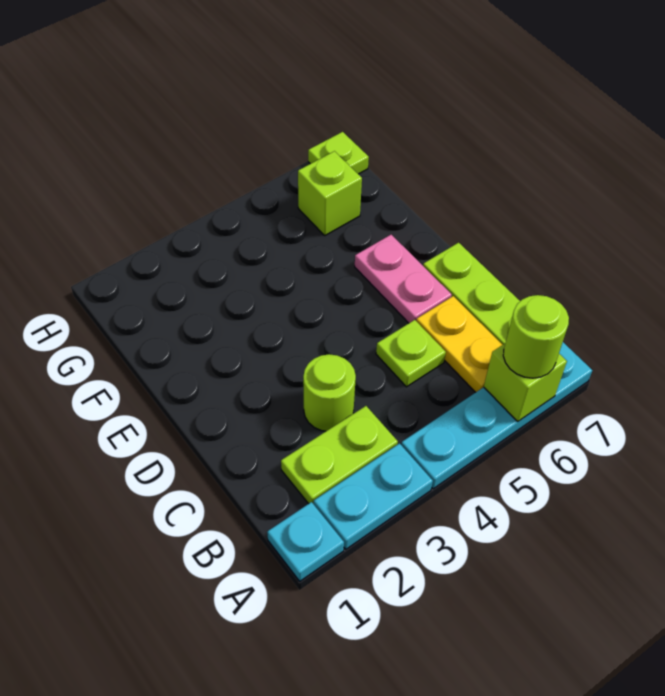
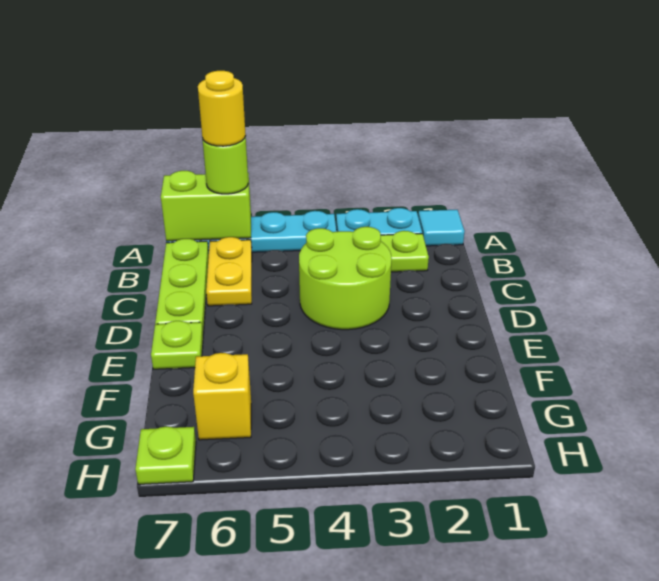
cyan 1x1 plate [267,502,344,581] -> cyan 1x1 tile [418,210,465,246]
lime 1x1 brick [484,344,567,421] -> lime 1x2 brick [161,171,251,241]
none -> yellow 1x1 round brick [198,71,246,146]
lime 1x1 round brick [303,354,356,431] -> lime 2x2 round brick [299,227,392,330]
lime 1x1 plate [376,320,446,387] -> lime 1x1 plate moved to [151,321,203,369]
pink 1x2 plate [355,235,452,323] -> none
lime 1x1 brick [298,151,362,235] -> yellow 1x1 brick [193,353,251,440]

